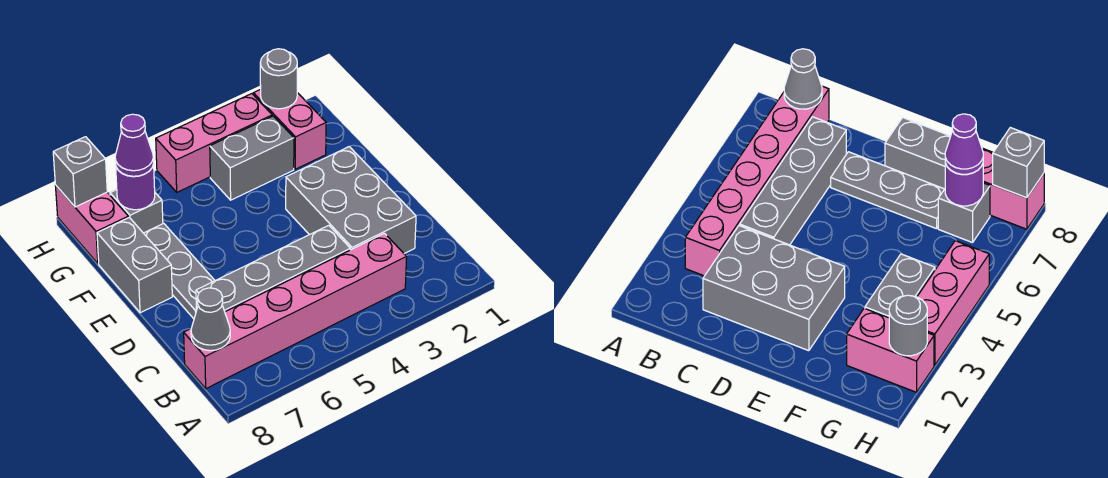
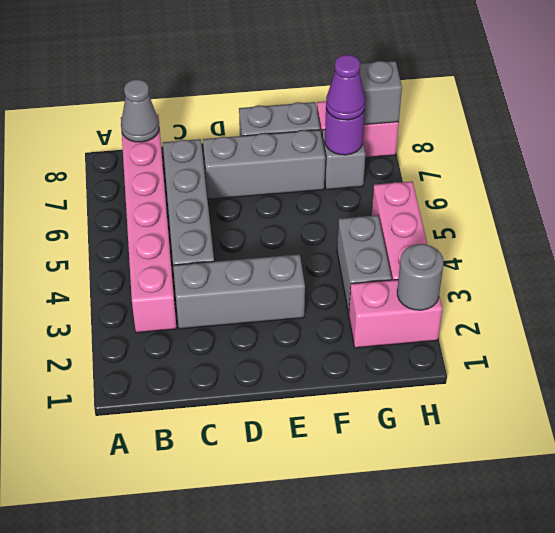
grey 2x3 brick [286,147,416,254] -> grey 1x3 brick [173,254,305,329]
grey 1x3 plate [144,223,215,319] -> grey 1x3 brick [203,130,325,199]

